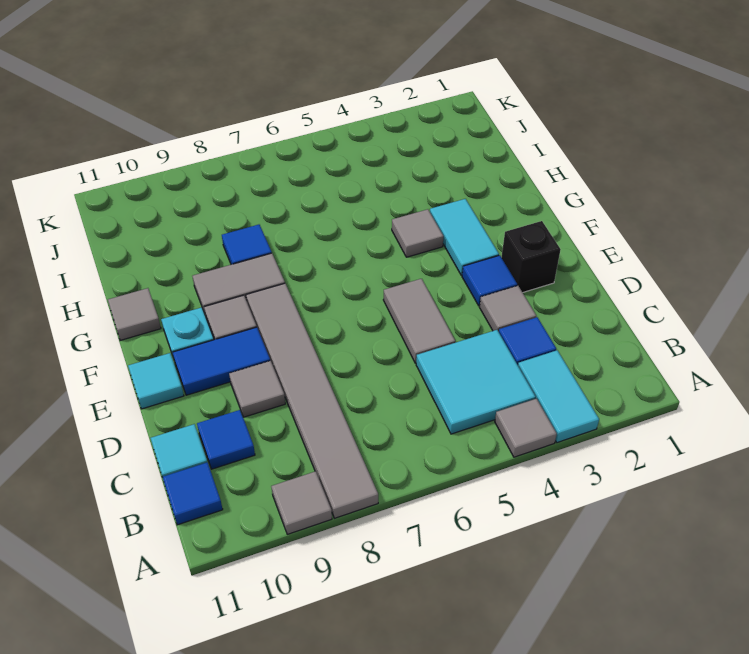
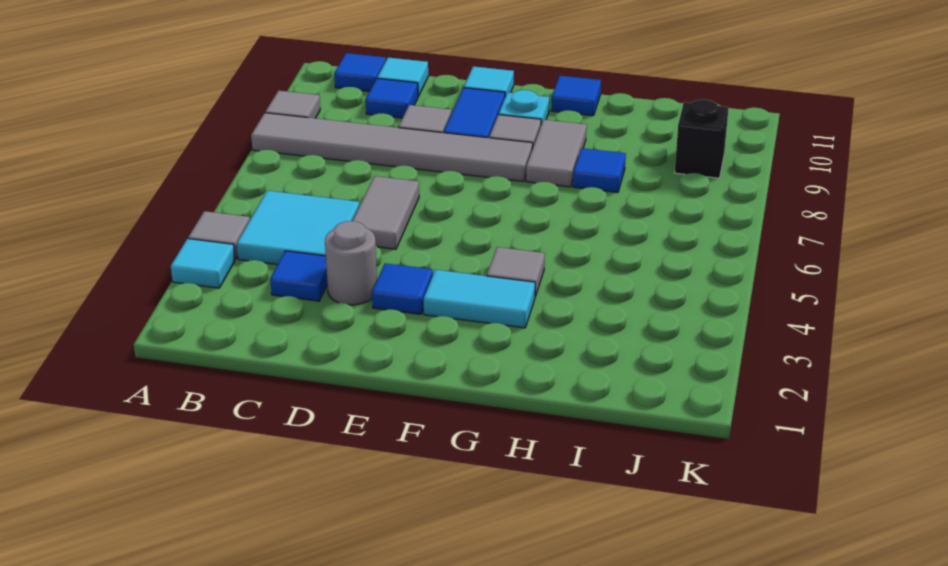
cyan 1x2 tile [518,350,599,443] -> cyan 1x1 tile [171,239,235,288]
grey 1x1 tile [480,286,536,332] -> grey 1x1 round brick [325,221,377,305]
grey 1x2 tile [383,279,455,363] -> grey 1x2 tile turned to [352,176,419,249]
black 1x1 brick [501,221,561,292] -> black 1x1 brick moved to [675,100,729,178]
grey 1x1 tile [108,288,161,341] -> blue 1x1 tile [551,76,601,116]

